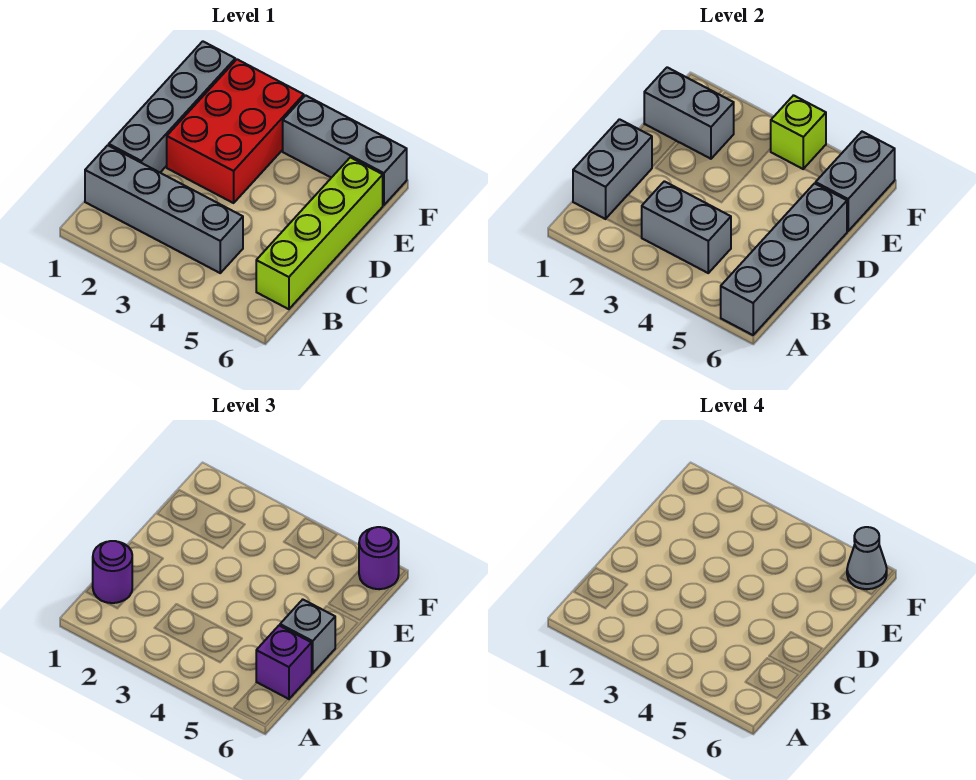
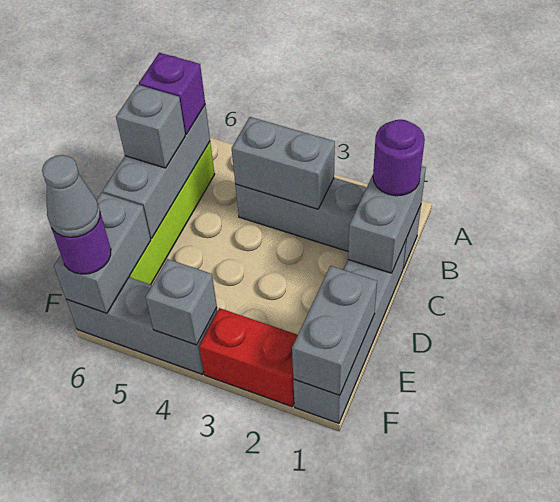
grey 1x4 brick [721,183,847,335] -> grey 1x3 brick [103,105,210,239]
red 2x3 brick [167,59,304,203] -> red 1x2 brick [199,308,298,407]
grey 1x2 brick [644,67,734,159] -> grey 1x2 brick turned to [292,266,377,395]
lime 1x1 brick [771,95,826,169] -> grey 1x1 brick [145,259,217,345]

